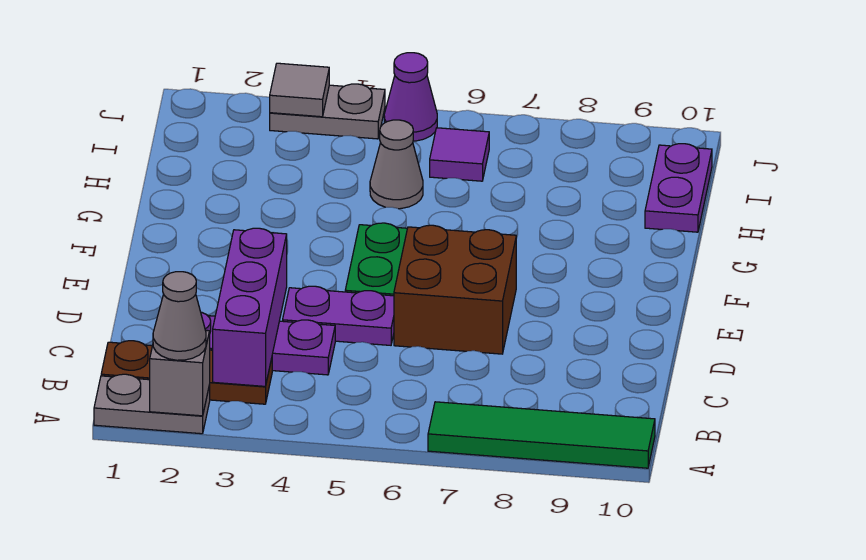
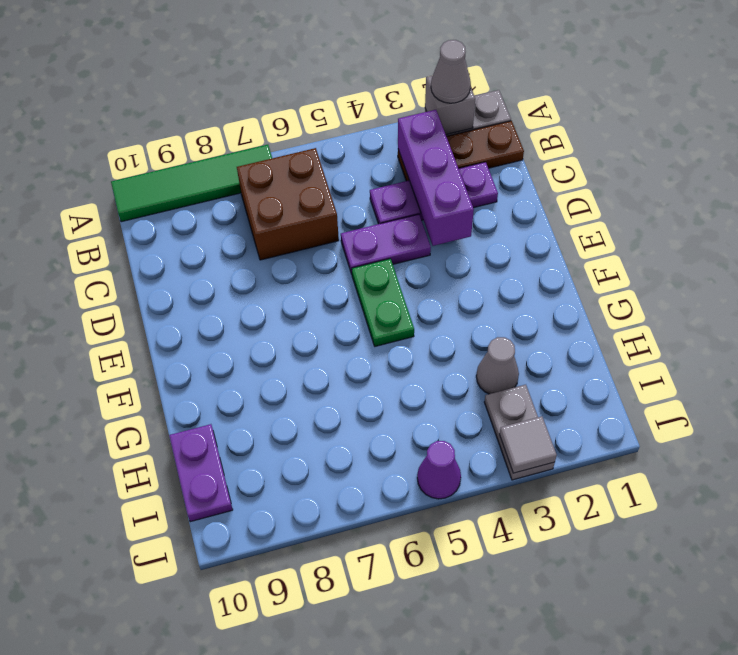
brown 2x2 brick [394,225,516,354] -> brown 2x2 brick moved to [237,148,339,260]
grey 1x1 cone [370,120,423,209] -> grey 1x1 cone moved to [476,337,519,394]
purple 1x1 tile [430,128,489,181] -> none
grey 1x2 plate [270,84,385,139] -> grey 1x2 plate turned to [484,385,555,480]

